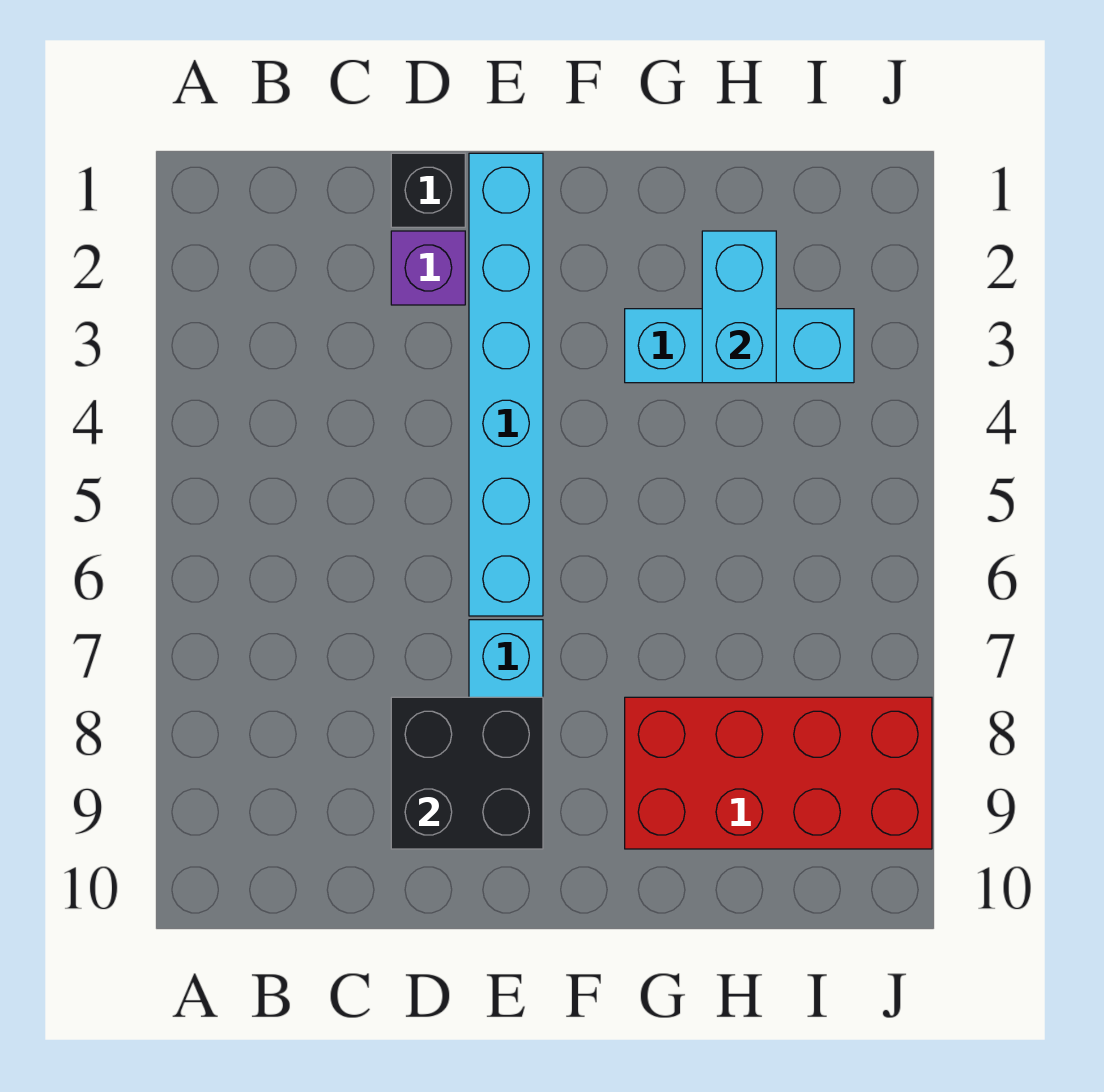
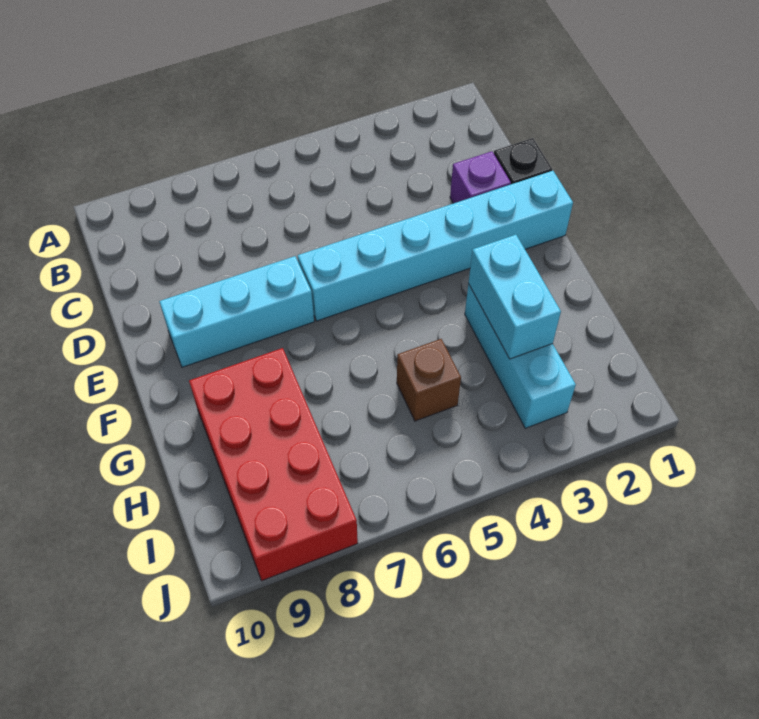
black 2x2 brick [391,697,543,849] -> none
cyan 1x2 brick [702,231,776,383] -> cyan 1x2 brick turned to [468,235,561,359]
none -> brown 1x1 brick [397,339,461,421]

